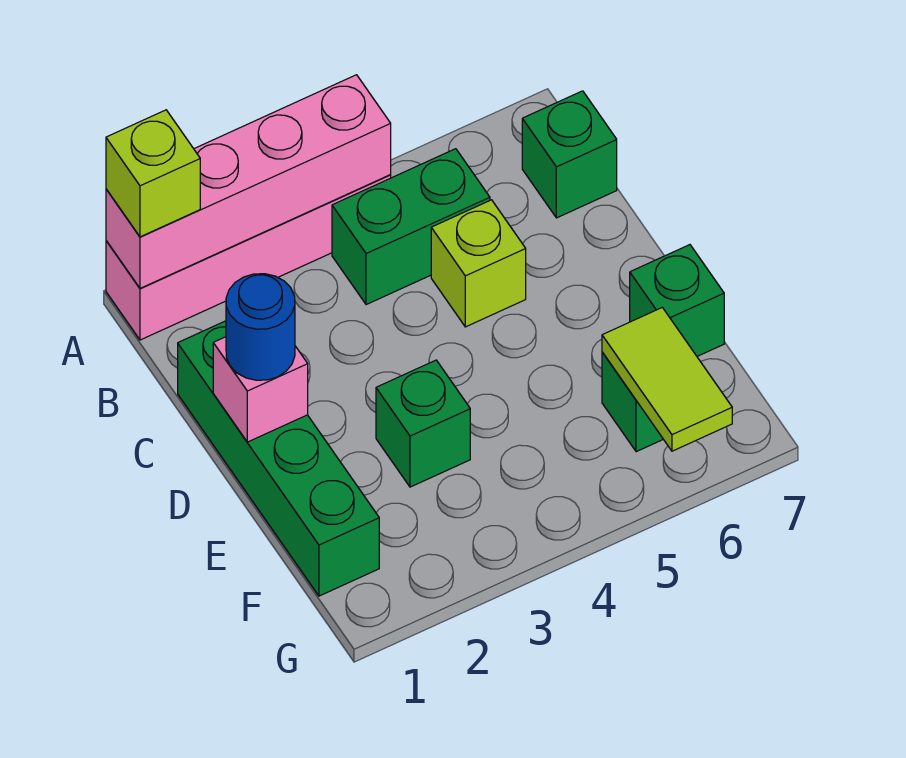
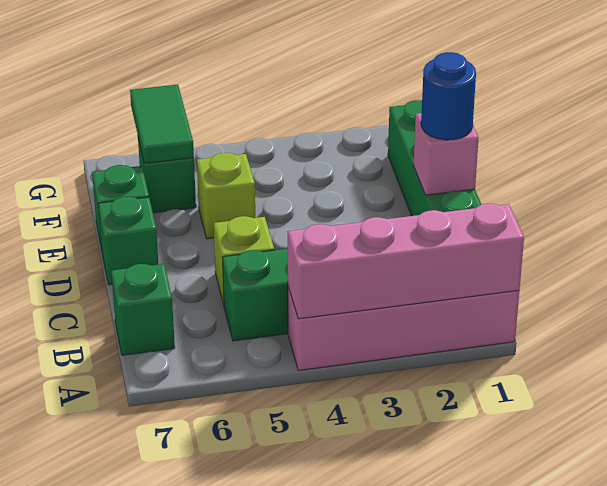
lime 1x1 brick [106,110,200,237] -> lime 1x1 brick moved to [197,153,255,239]
green 1x1 brick [376,360,470,487] -> green 1x1 brick moved to [98,197,158,285]
lime 1x2 tile [602,307,732,451] -> green 1x2 tile [130,84,194,163]

